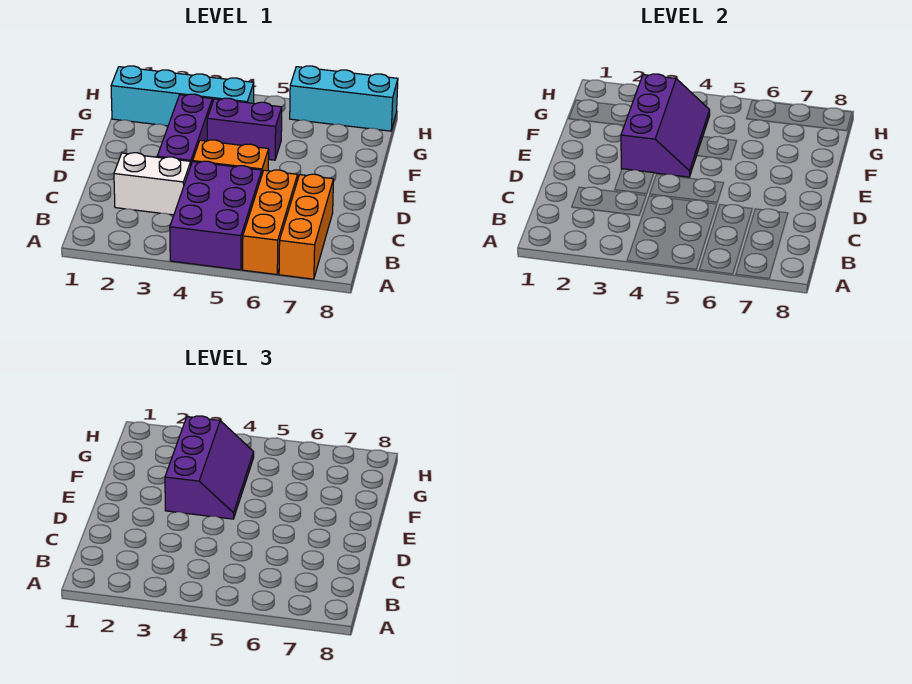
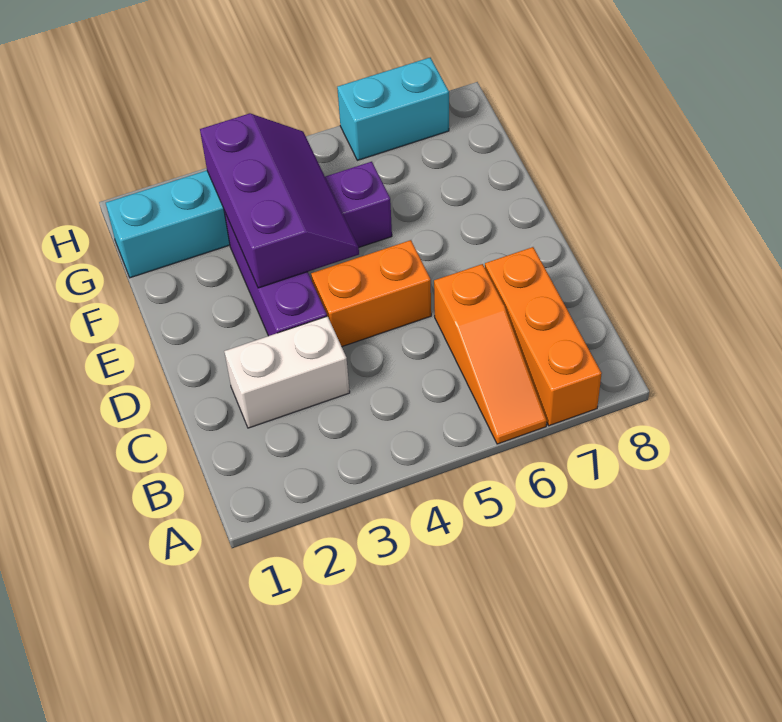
purple 2x3 brick [170,161,262,270] -> none
orange 1x3 brick [243,170,298,275] -> orange 1x3 slope [434,264,547,444]
purple 2x3 slope [165,416,254,519] -> none
cyan 1x3 brick [290,66,398,131] -> cyan 1x2 brick [337,58,449,160]

